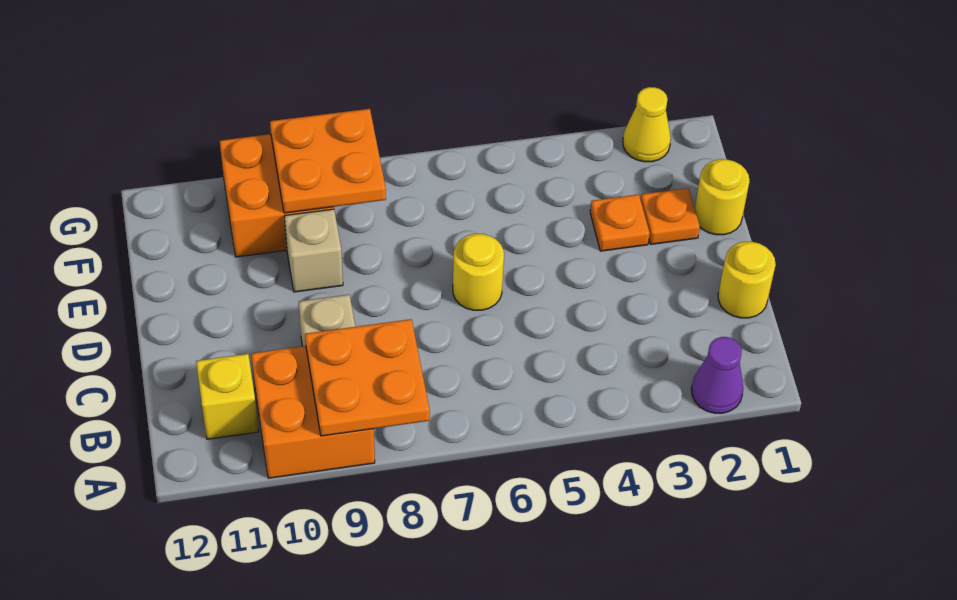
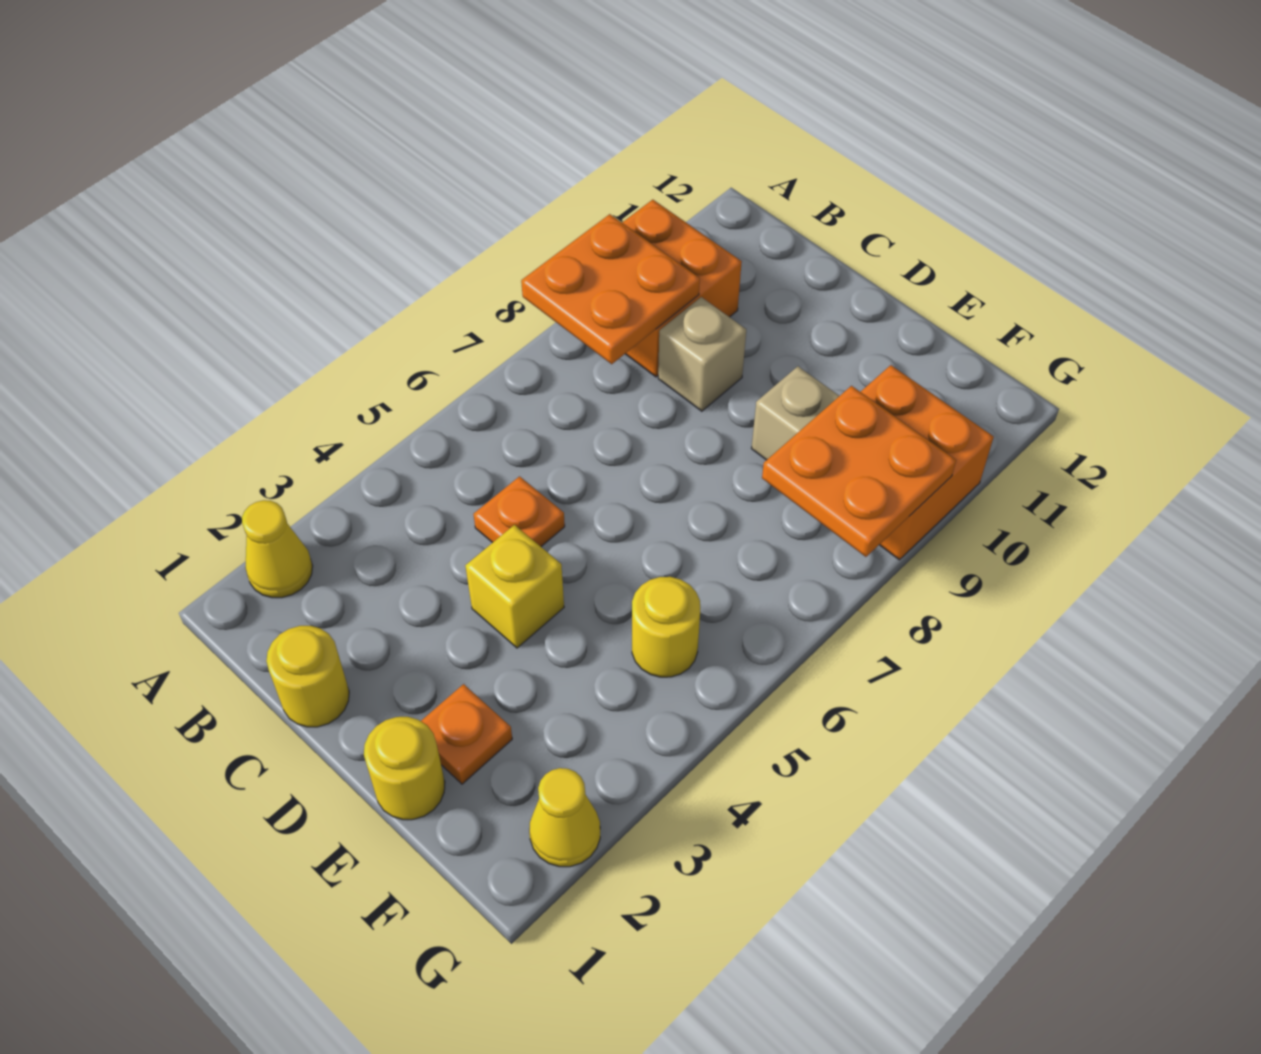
purple 1x1 cone [691,337,743,413] -> yellow 1x1 cone [242,500,313,598]
yellow 1x1 brick [196,354,259,439] -> yellow 1x1 brick moved to [465,525,564,648]
yellow 1x1 round brick [453,234,504,310] -> yellow 1x1 round brick moved to [632,577,700,677]
orange 1x1 plate [590,195,650,251] -> orange 1x1 plate moved to [473,476,565,547]

